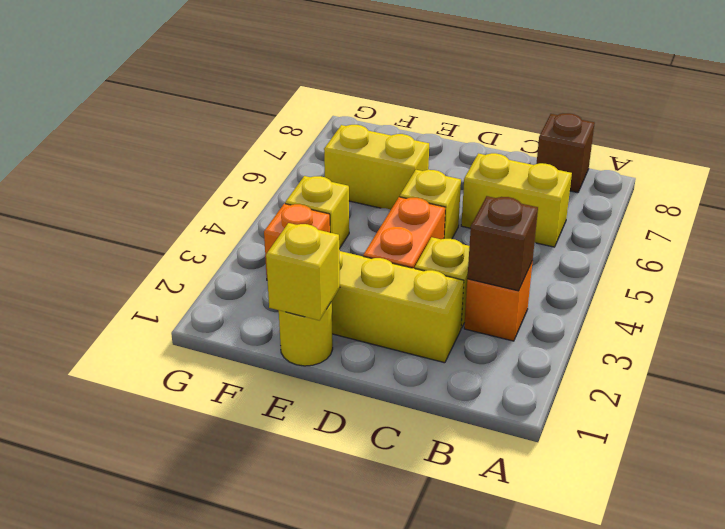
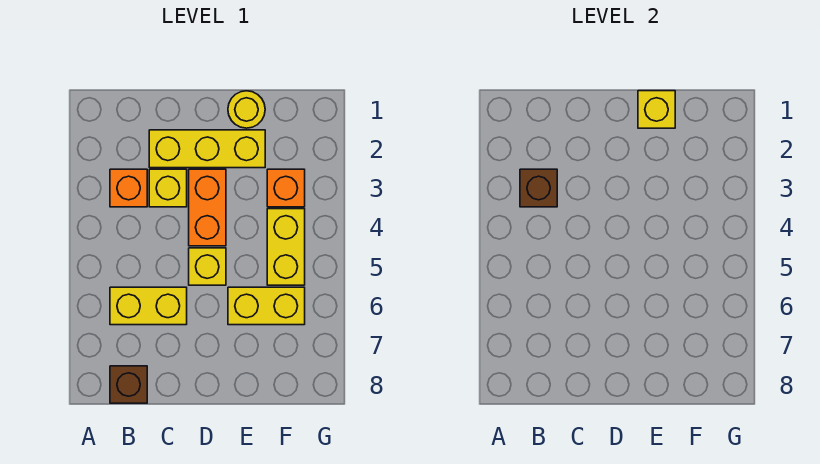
yellow 1x1 brick [285,176,349,249] -> yellow 1x2 brick [267,209,305,285]

